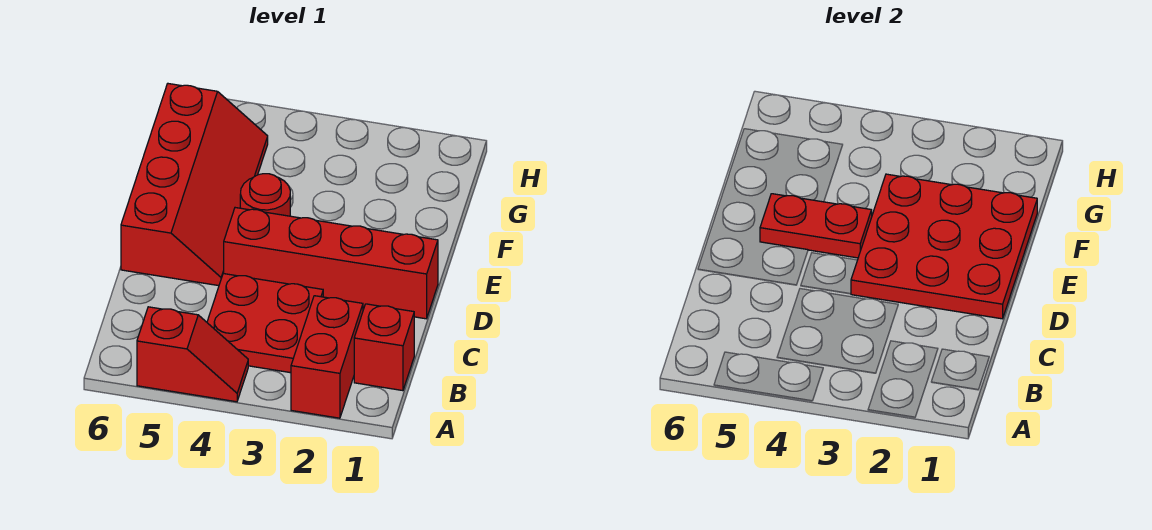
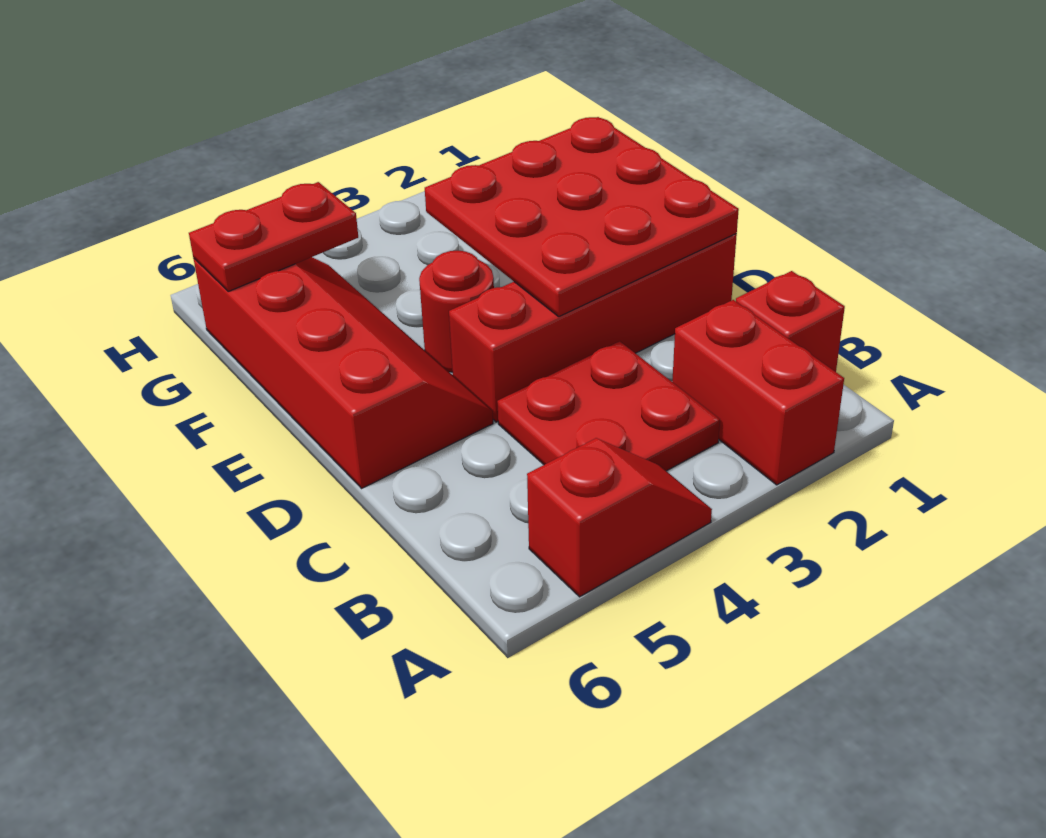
red 1x2 plate [760,194,872,258] -> red 1x2 plate moved to [189,182,358,291]

